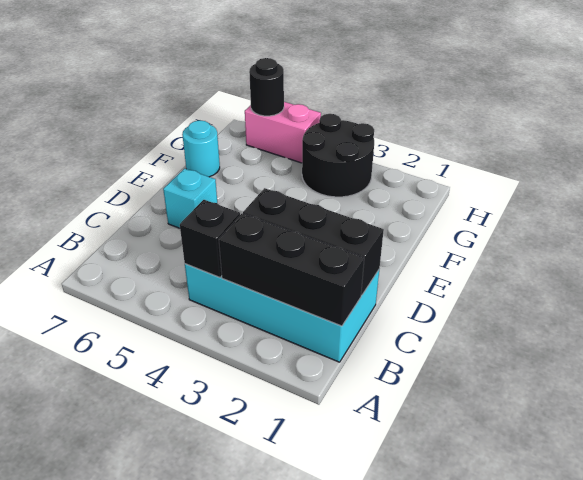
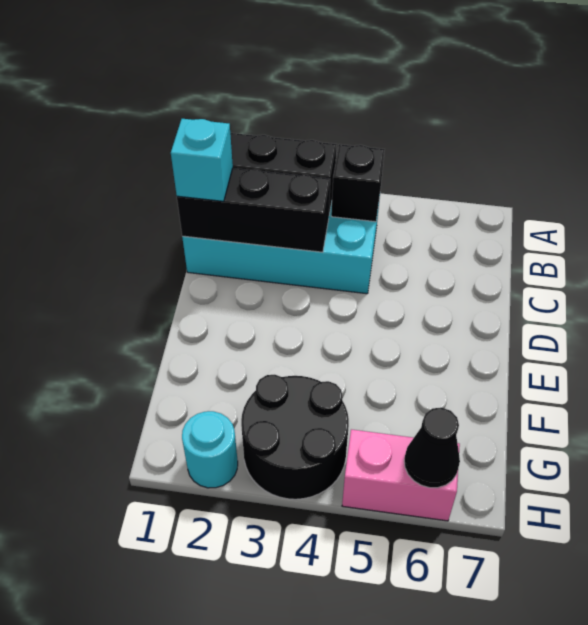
cyan 1x1 brick [163,169,217,228] -> cyan 1x1 brick moved to [171,119,233,201]
cyan 1x1 round brick [182,120,220,177] -> cyan 1x1 round brick moved to [182,411,238,488]
black 1x1 round brick [249,58,284,116] -> black 1x1 cone [404,408,460,488]

